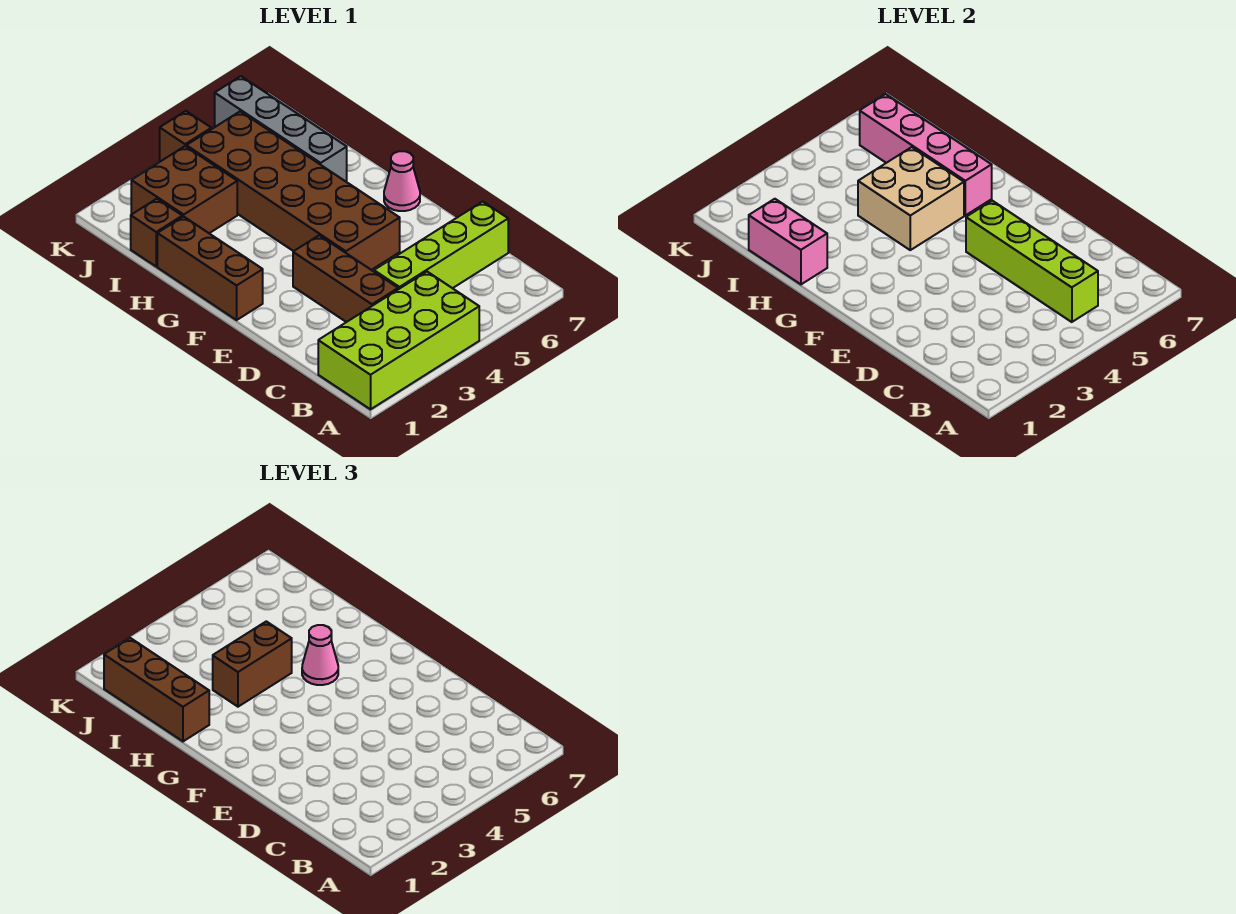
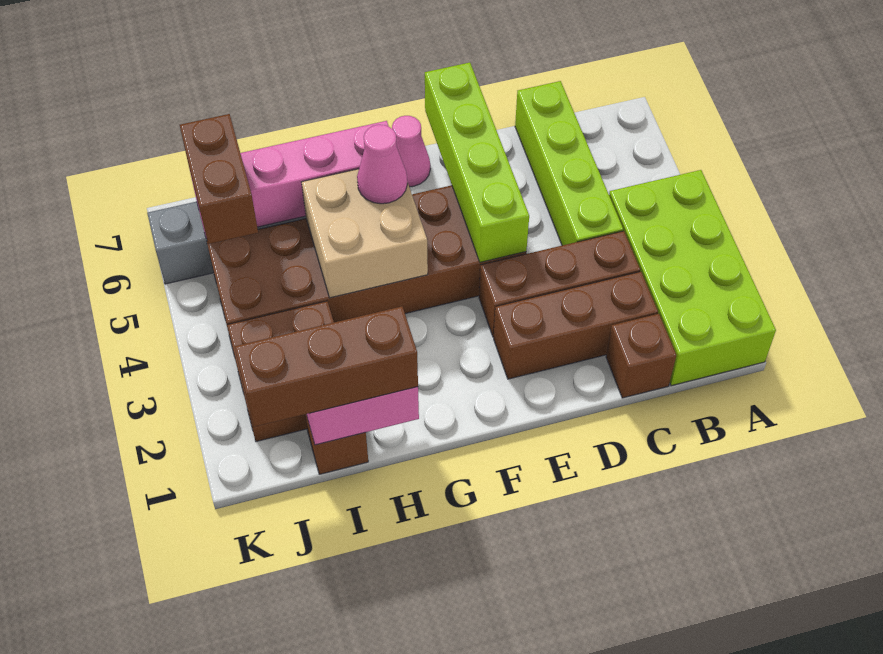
lime 1x4 brick [966,201,1098,322] -> lime 1x4 brick turned to [425,62,529,262]
brown 1x3 brick [157,217,263,320] -> brown 1x3 brick moved to [494,272,658,379]
brown 1x2 brick [213,621,292,707] -> brown 1x2 brick moved to [180,114,258,244]
brown 1x1 brick [160,111,211,162] -> brown 1x1 brick moved to [606,314,676,398]

